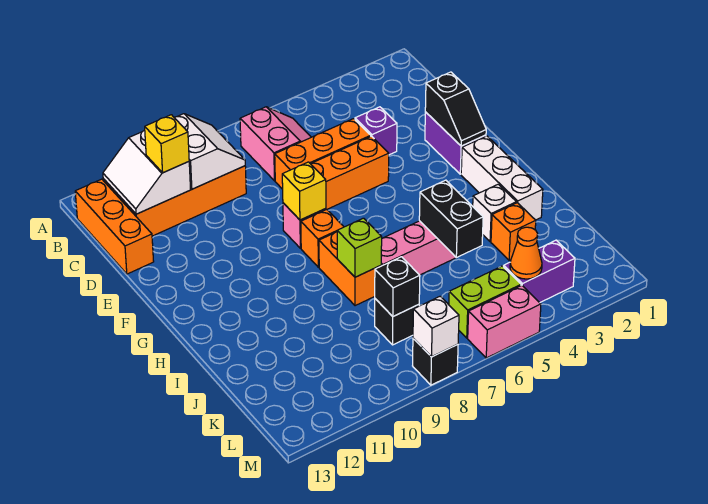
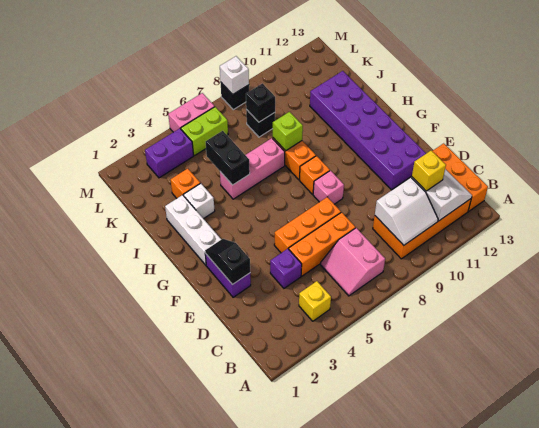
white 2x2 slope [174,114,245,189] -> white 2x2 slope turned to [375,178,438,245]
none -> purple 2x6 brick [310,71,426,190]
yellow 1x1 brick [282,162,326,220] -> yellow 1x1 brick moved to [299,281,331,321]
orange 1x1 cone [510,227,542,279] -> none

